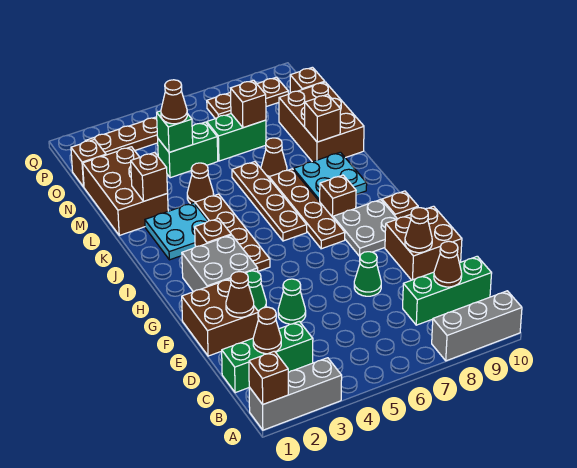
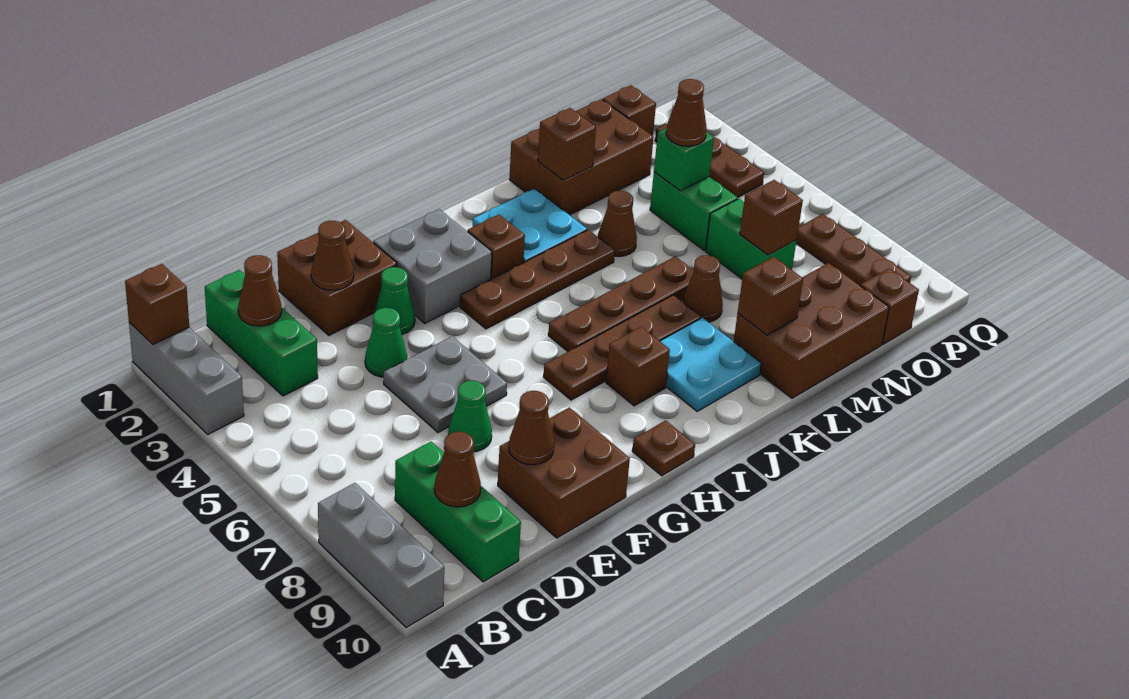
grey 2x2 plate [333,200,397,256] -> grey 2x2 plate moved to [384,336,507,432]

